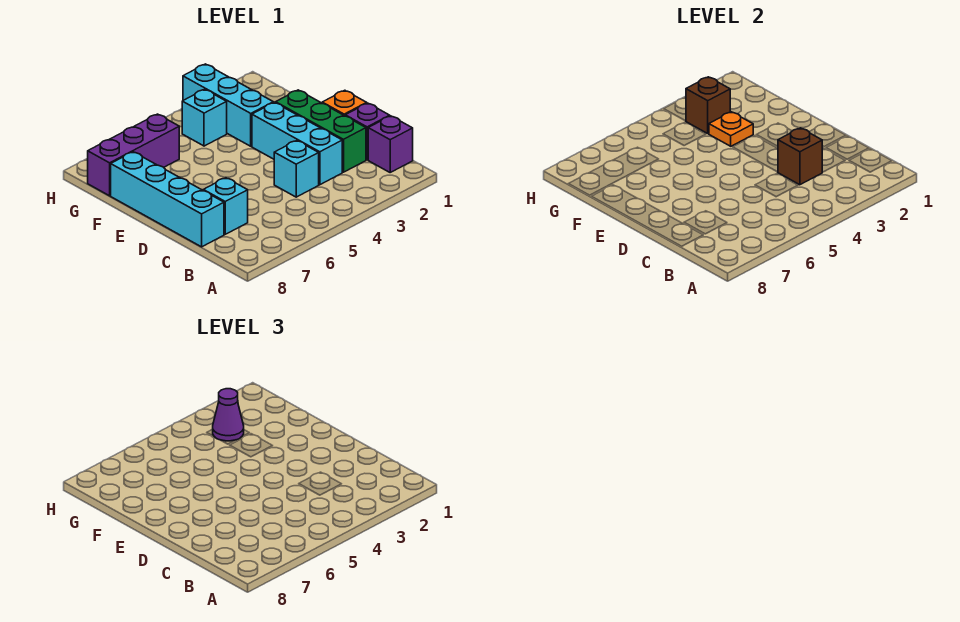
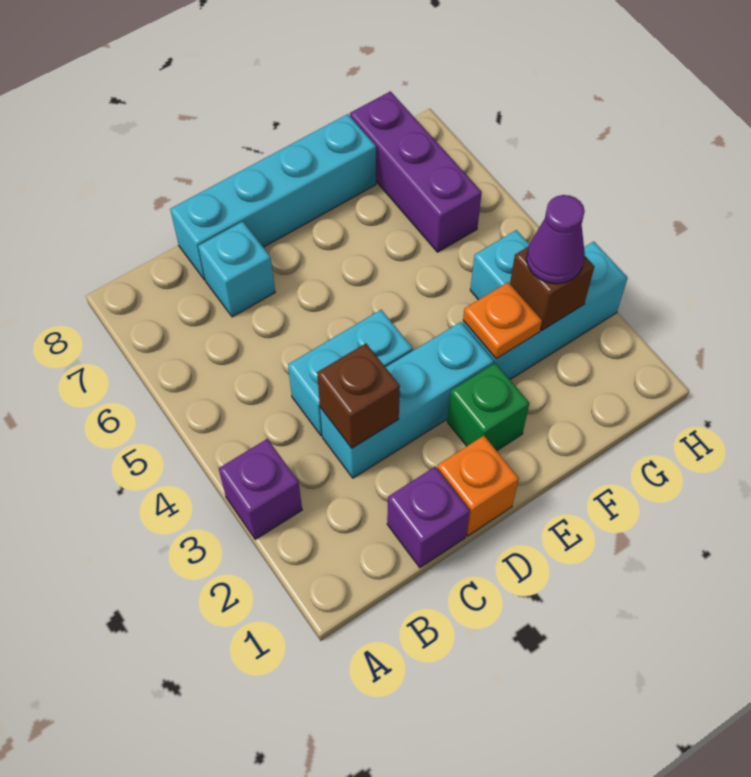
purple 1x1 brick [368,116,413,172] -> purple 1x1 brick moved to [219,439,302,540]
green 1x3 brick [276,90,366,172] -> green 1x1 brick [447,363,529,451]
cyan 1x1 brick [274,141,319,197] -> cyan 1x2 brick [288,310,413,436]

